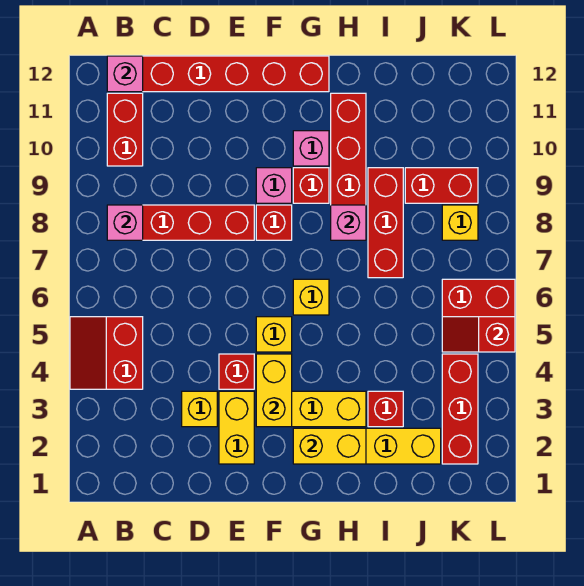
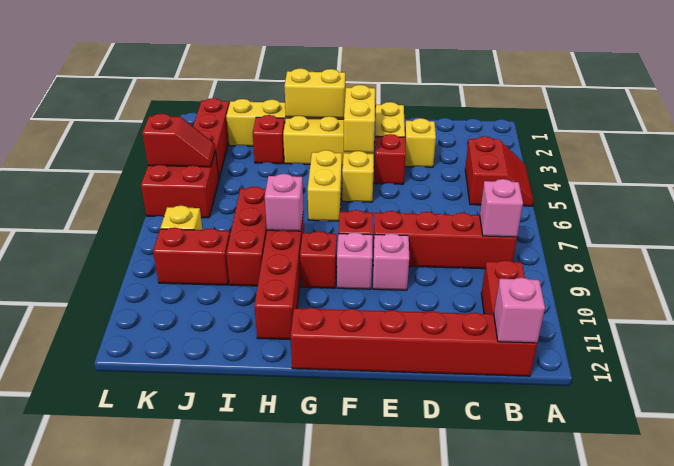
yellow 1x1 brick [293,279,329,315] -> yellow 1x2 brick [308,150,342,221]
pink 1x1 brick [293,131,329,166] -> pink 1x1 brick moved to [373,233,409,290]

